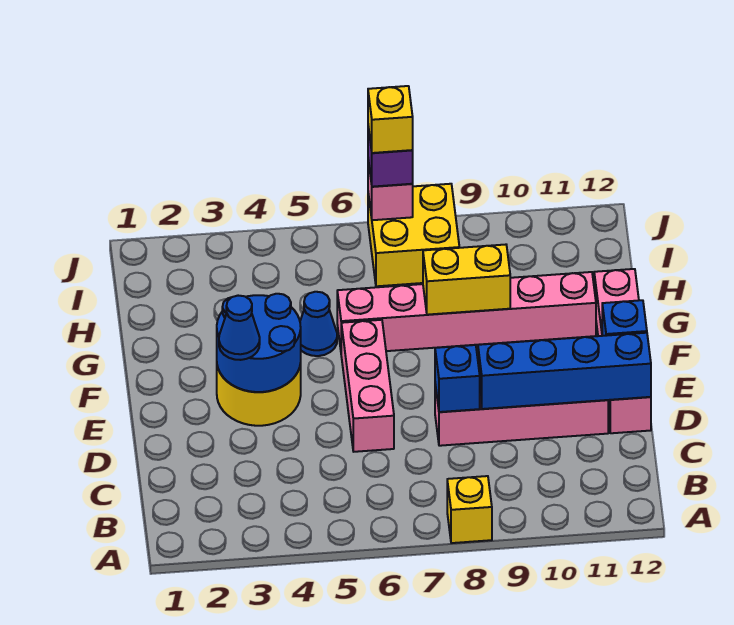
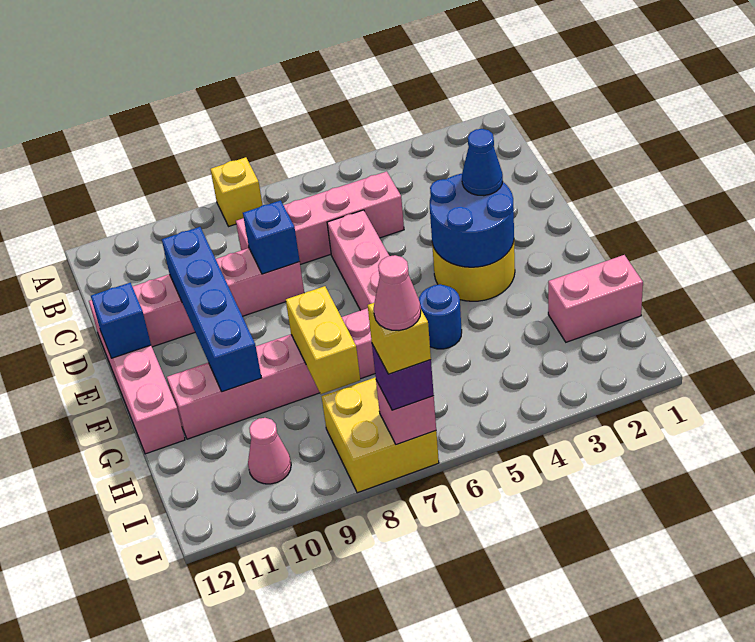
none -> pink 1x4 brick [236,171,404,265]
blue 1x4 brick [478,333,651,409] -> blue 1x4 brick turned to [162,227,261,392]
blue 1x1 cone [300,292,337,356] -> blue 1x1 round brick [419,284,462,349]
yellow 1x2 brick [423,245,510,315] -> yellow 1x2 brick turned to [286,286,360,394]
none -> pink 1x2 brick [548,255,643,342]
none -> pink 1x1 cone [248,418,291,484]
none -> pink 1x1 cone [374,255,421,330]

